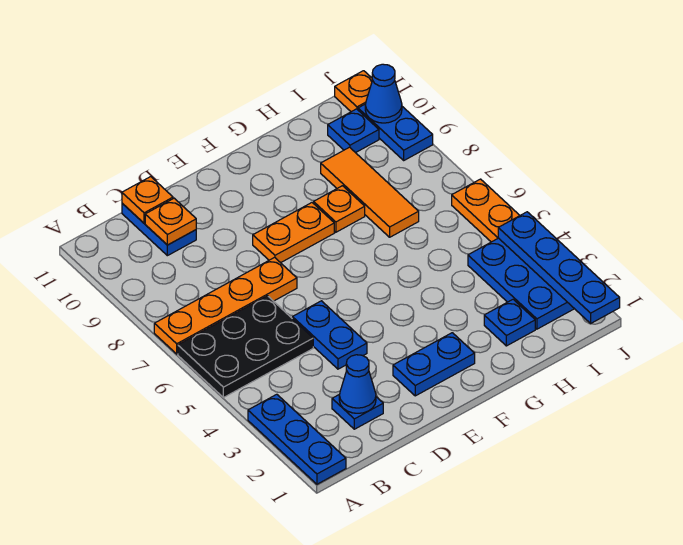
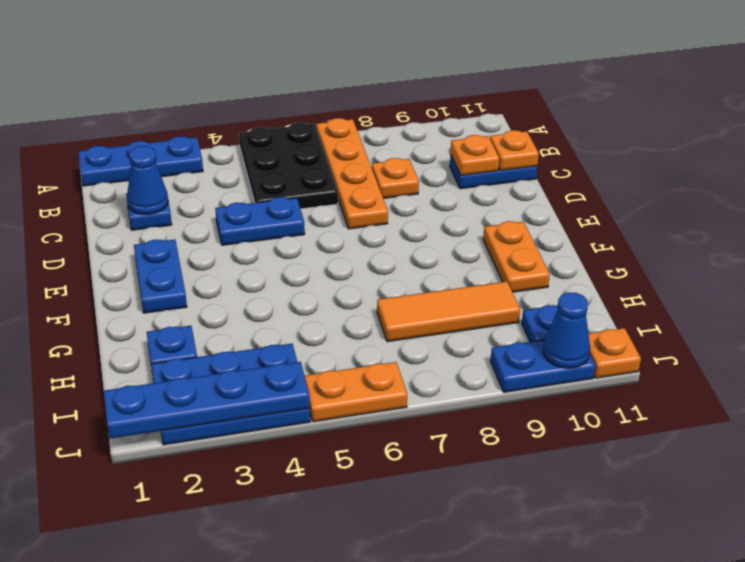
orange 1x2 plate [253,203,334,263] -> orange 1x2 plate moved to [483,221,550,292]
orange 1x1 plate [314,186,365,232] -> orange 1x1 plate moved to [372,158,419,198]

